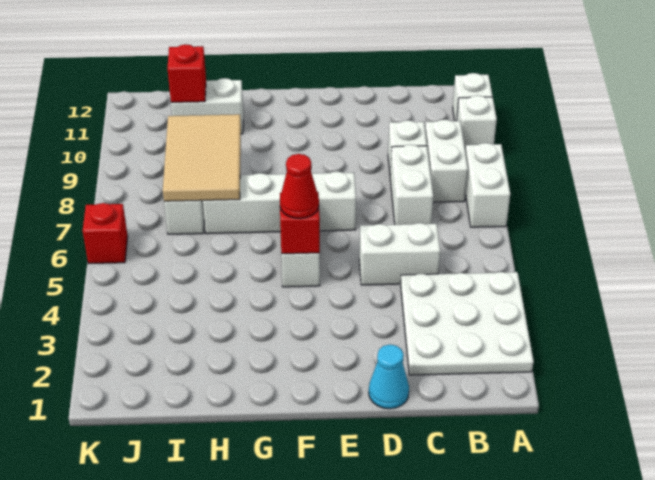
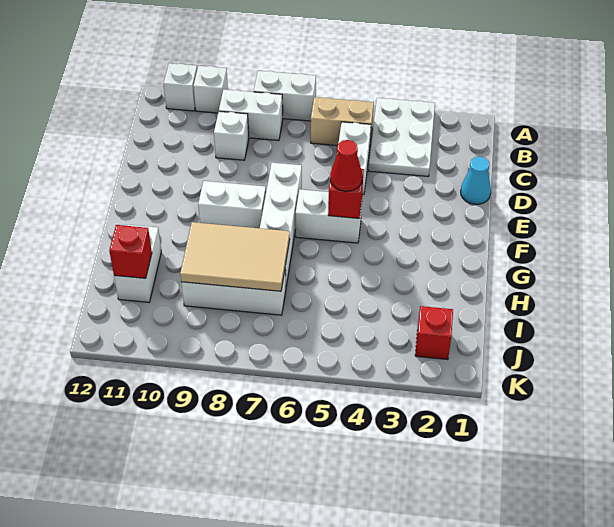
white 3x3 plate [401,272,534,375] -> white 2x3 plate [369,98,435,176]
none -> tan 1x2 brick [311,97,374,146]
white 1x2 brick [390,145,433,225] -> white 1x2 brick moved to [198,181,266,228]
red 1x1 brick [83,203,128,264] -> red 1x1 brick moved to [415,306,453,360]

